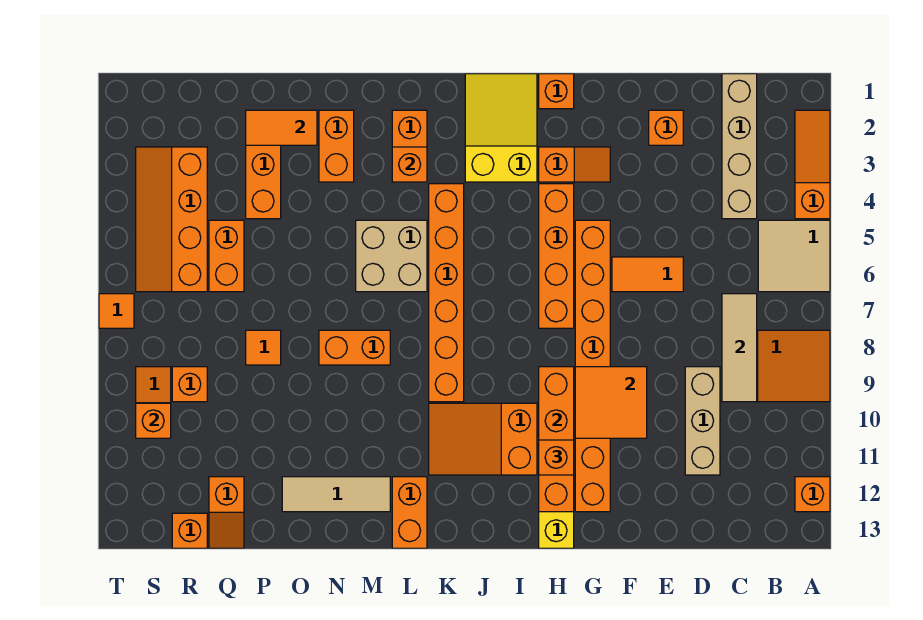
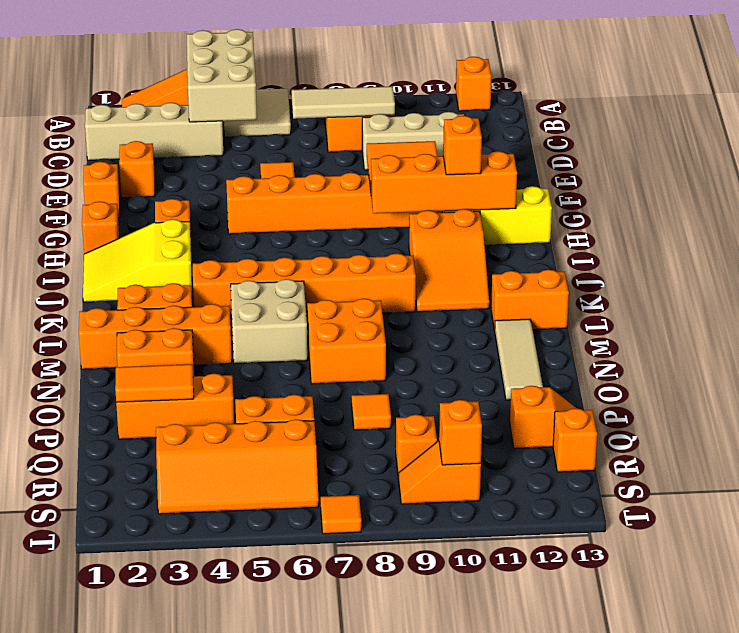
none -> tan 2x3 brick [187,29,257,122]
orange 1x4 brick [539,184,574,328] -> orange 1x4 brick moved to [79,304,232,369]
orange 1x1 brick [392,147,427,182] -> orange 1x1 brick moved to [83,162,120,218]
orange 1x2 brick [319,330,390,365] -> orange 2x2 brick [307,299,386,384]
orange 1x2 tile [246,110,317,145] -> orange 1x2 tile turned to [115,364,194,402]

